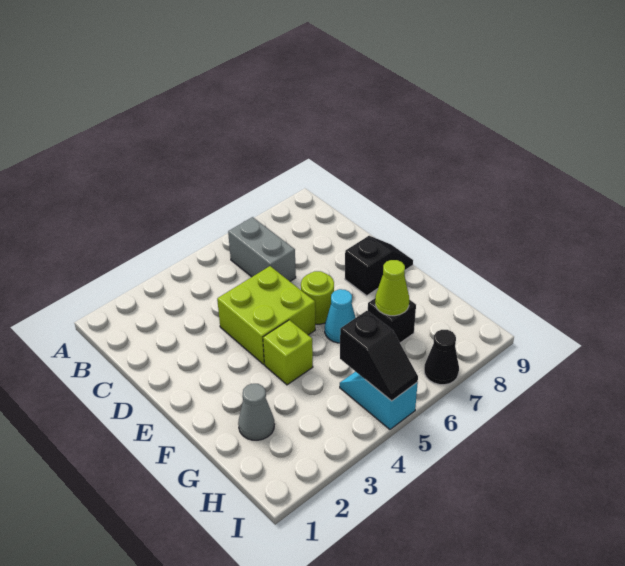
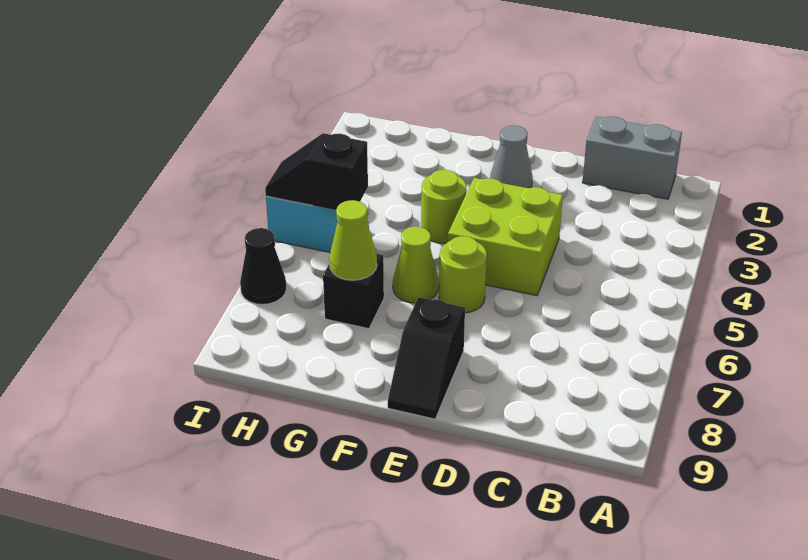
grey 1x2 brick [228,217,296,281] -> grey 1x2 brick moved to [582,116,682,199]
lime 1x1 brick [263,320,313,385] -> lime 1x1 round brick [421,170,466,243]
cyan 1x1 cone [325,289,356,343] -> lime 1x1 cone [393,227,439,303]
grey 1x1 cone [238,384,275,440] -> grey 1x1 cone moved to [490,126,533,188]

